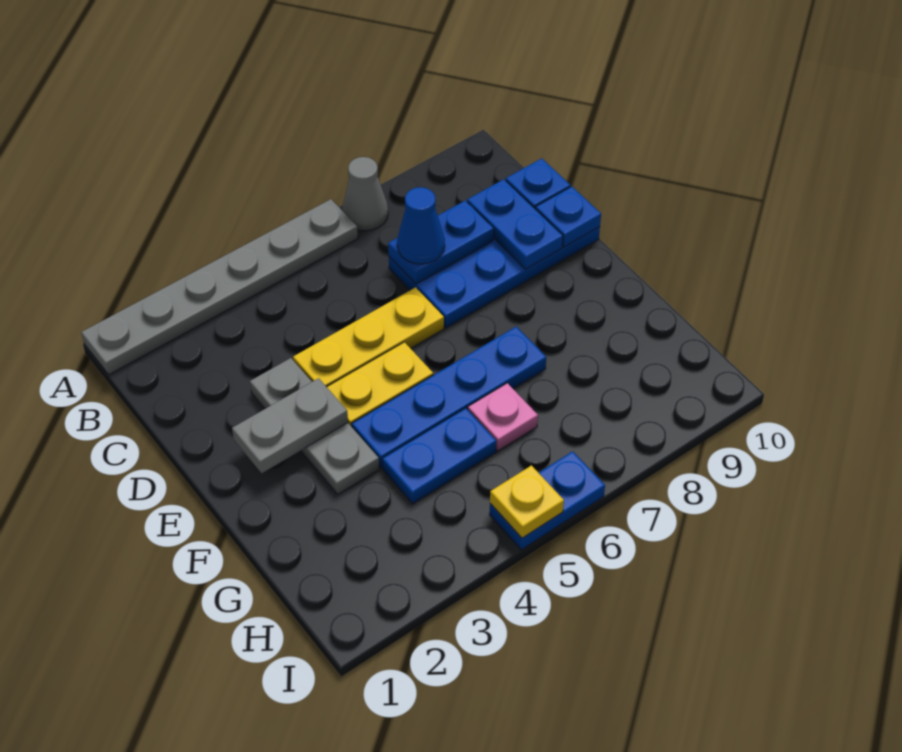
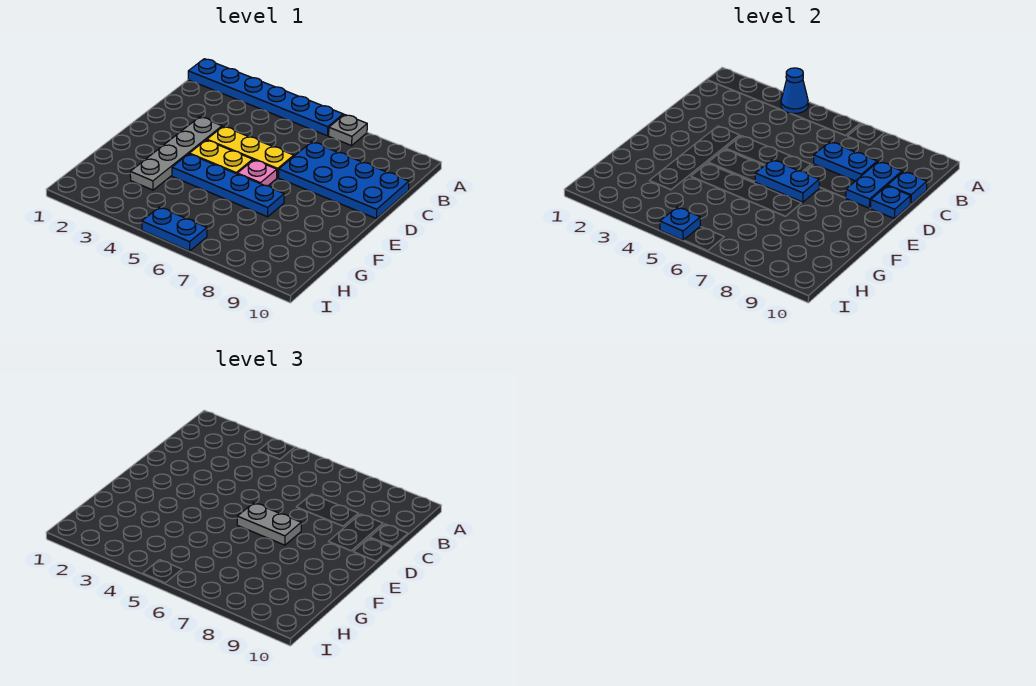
grey 1x6 plate [81,199,358,374] -> blue 1x6 plate [188,59,343,136]
grey 1x1 cone [342,157,388,231] -> grey 1x1 plate [329,115,367,146]
blue 1x1 cone [397,187,445,264] -> blue 1x1 cone moved to [781,68,808,113]
grey 1x3 plate [250,358,379,494] -> grey 1x4 plate [130,117,222,190]
grey 1x2 plate [232,378,348,473] -> grey 1x2 plate moved to [237,503,301,545]
blue 1x2 plate [382,408,496,503] -> blue 1x2 plate moved to [755,160,819,202]
pink 1x1 plate [468,383,538,451] -> pink 1x1 plate moved to [237,160,277,186]
yellow 1x1 plate [490,466,564,538] -> blue 1x1 plate [660,207,700,240]

